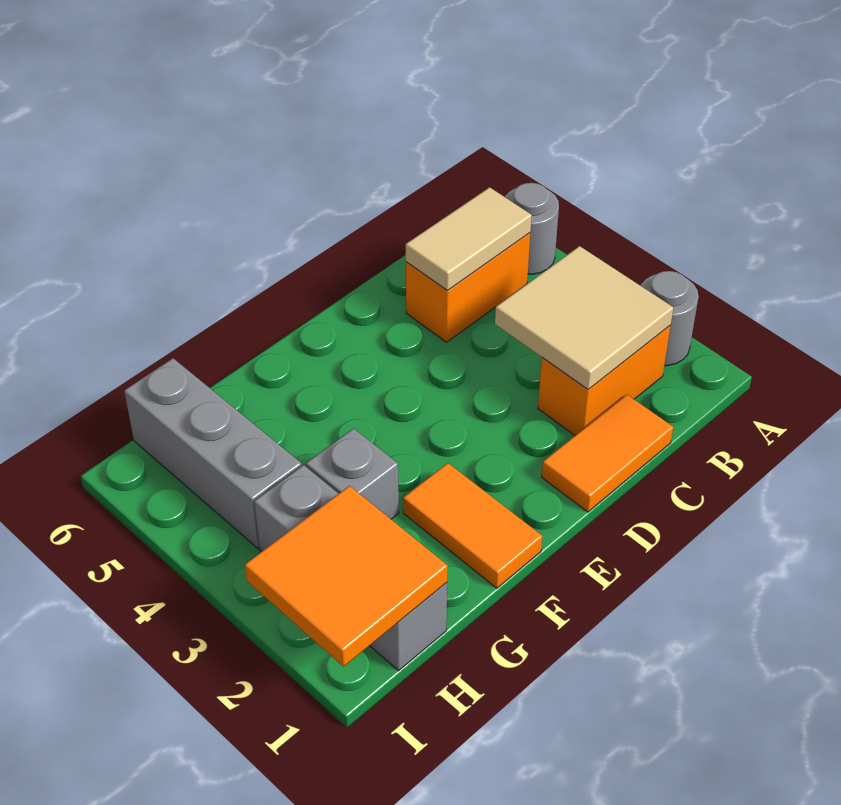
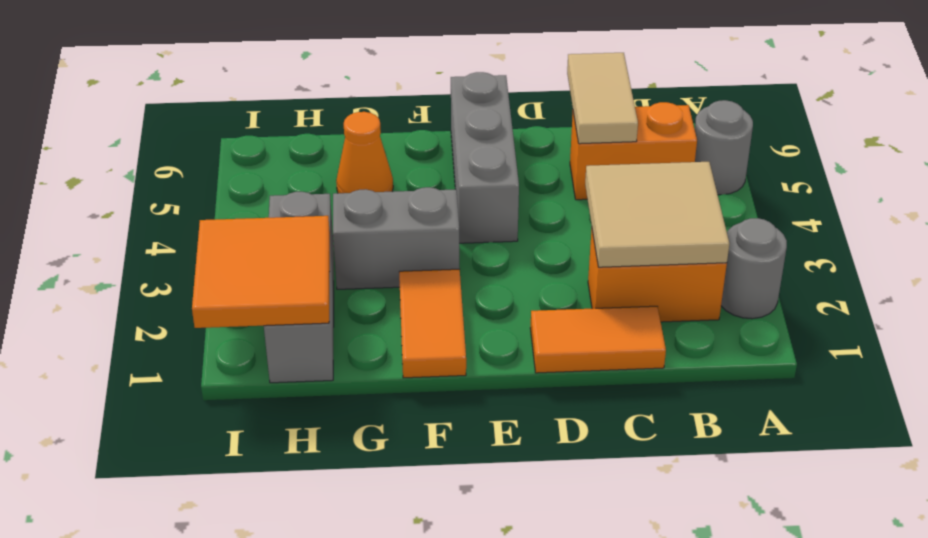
tan 1x2 tile [406,187,532,290] -> tan 1x2 tile turned to [567,53,638,144]
grey 1x1 brick [306,428,399,519] -> grey 1x2 brick [333,187,460,289]
none -> orange 1x1 cone [336,112,393,193]
grey 1x3 brick [124,358,301,548] -> grey 1x3 brick moved to [451,72,519,243]

